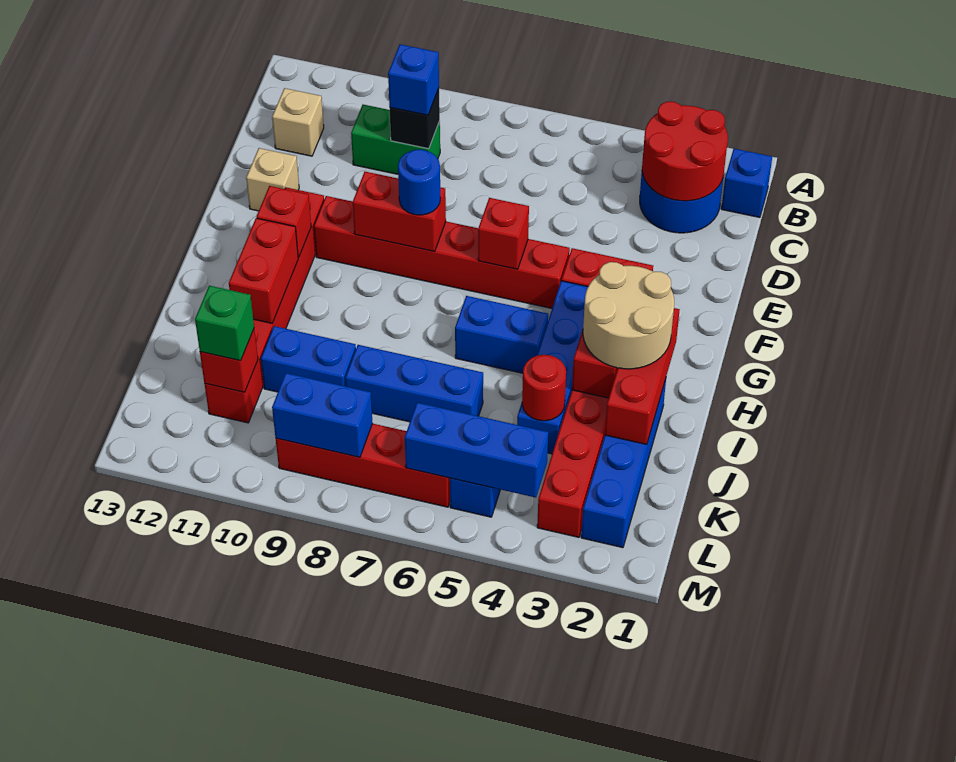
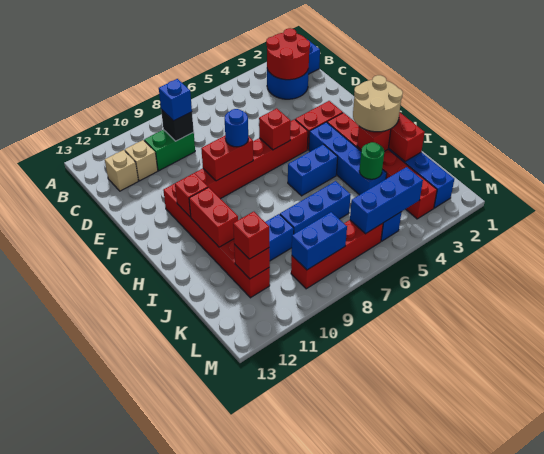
tan 1x1 brick [246,148,299,211] -> tan 1x1 brick moved to [125,140,158,181]
red 1x1 round brick [522,355,566,421] -> green 1x1 round brick [359,142,384,179]
green 1x1 brick [195,286,254,361] -> red 1x1 brick [233,212,269,259]

